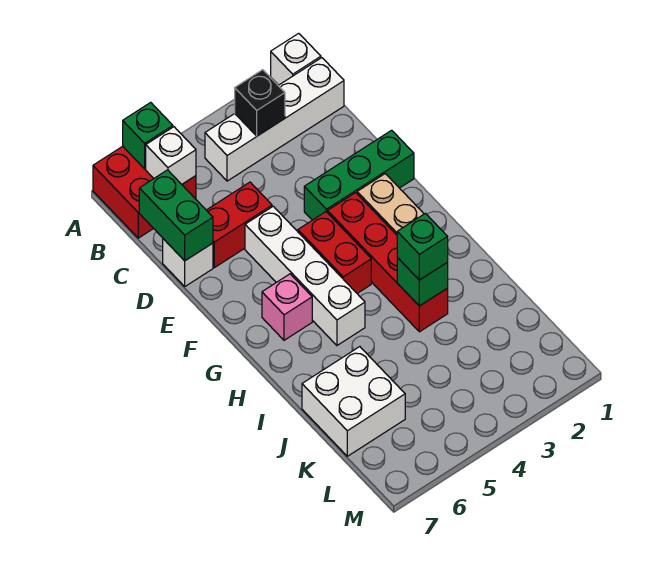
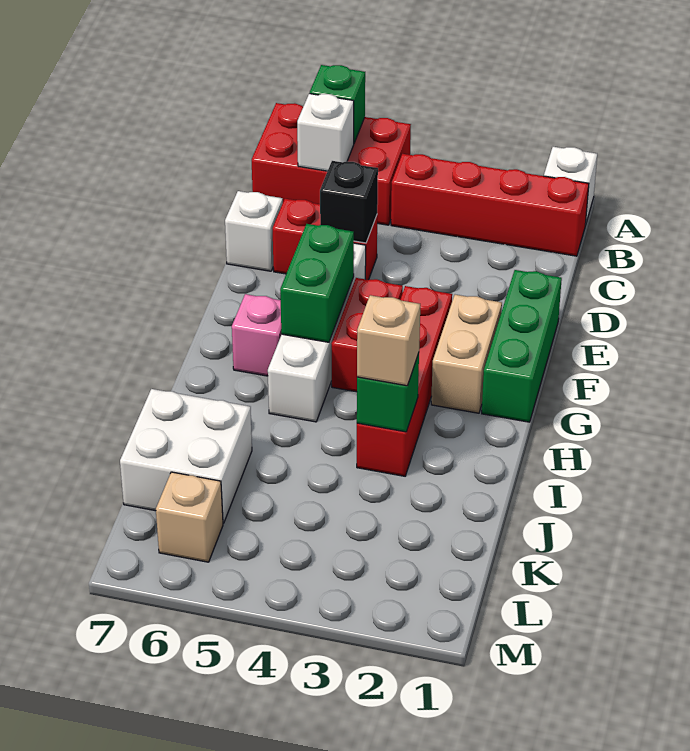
red 2x2 brick [93,146,196,238] -> red 2x3 brick [252,103,411,225]
white 1x4 brick [205,58,344,181] -> red 1x4 brick [391,154,589,256]
black 1x1 brick [235,70,285,136] -> black 1x1 brick moved to [320,161,378,243]
green 1x2 brick [139,170,213,261] -> green 1x2 brick moved to [280,224,354,342]
green 1x3 brick [304,130,414,220] -> green 1x3 brick turned to [482,270,562,422]
green 1x1 brick [397,213,448,280] -> tan 1x1 brick [357,295,420,386]
none -> tan 1x1 brick [156,472,223,562]

